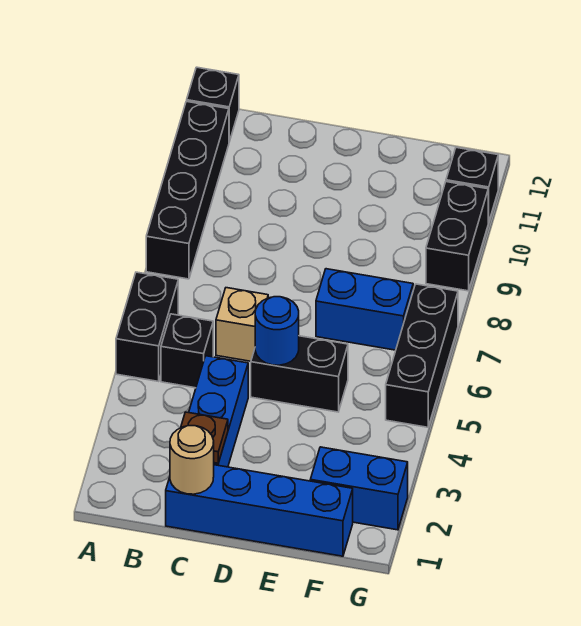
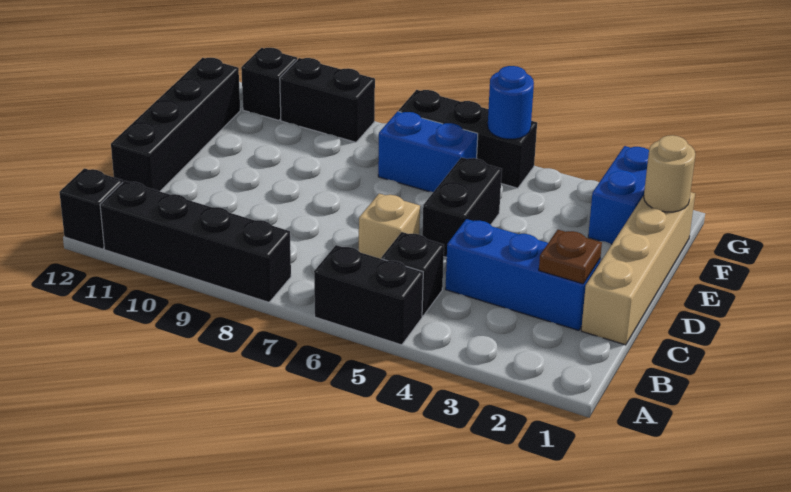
blue 1x4 brick [166,465,353,556] -> tan 1x4 brick [581,192,695,345]
tan 1x1 round brick [170,426,214,494] -> tan 1x1 round brick moved to [644,135,695,212]
none -> black 1x4 brick [111,58,240,191]
blue 1x1 round brick [255,297,299,365] -> blue 1x1 round brick moved to [488,66,534,139]
blue 1x2 brick [316,269,413,350] -> blue 1x2 brick turned to [378,111,478,192]

